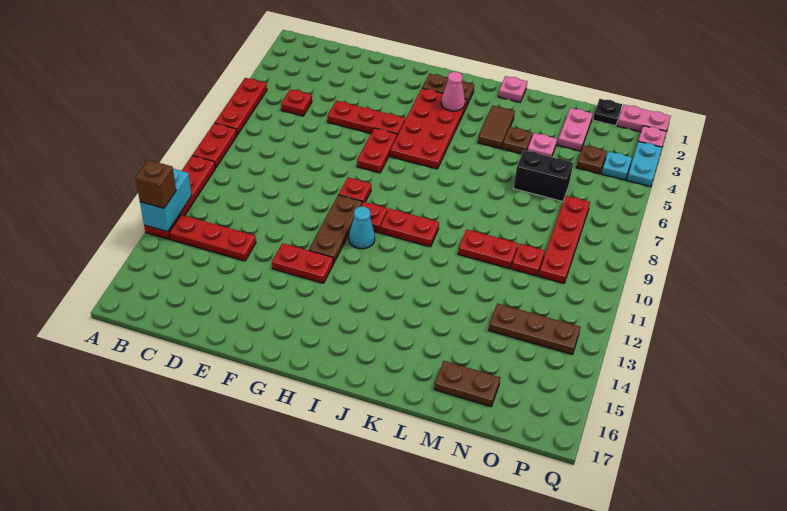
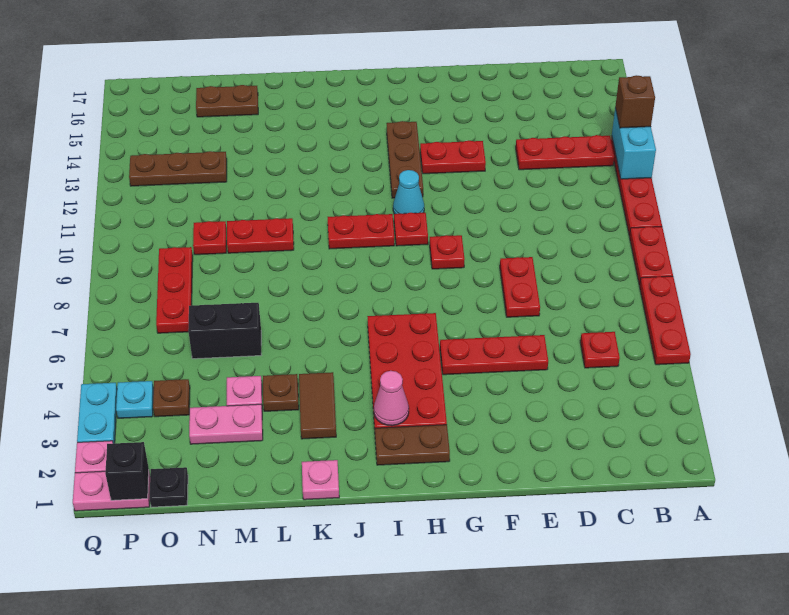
red 1x2 plate [357,128,397,173] -> red 1x2 plate moved to [500,257,540,317]
brown 1x3 plate [309,195,362,264] -> brown 1x3 plate moved to [387,121,423,198]
pink 1x2 plate [558,108,593,151] -> pink 1x2 plate turned to [189,404,263,444]
red 1x4 plate [539,196,590,283] -> red 1x3 plate [156,247,193,333]
none -> black 1x1 brick [105,442,149,500]

